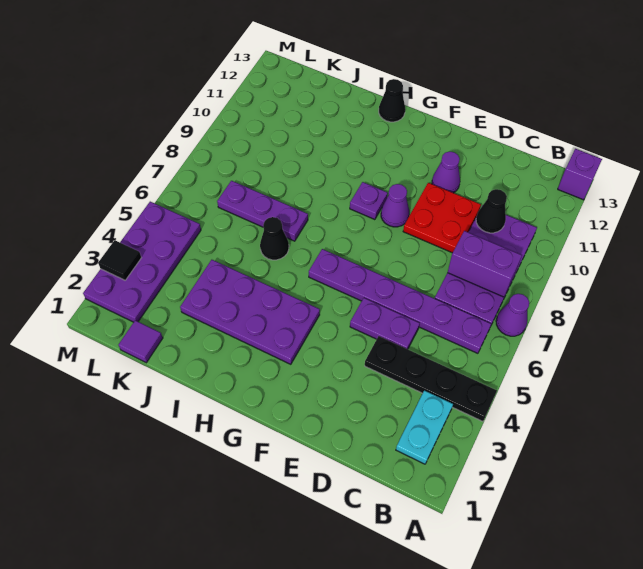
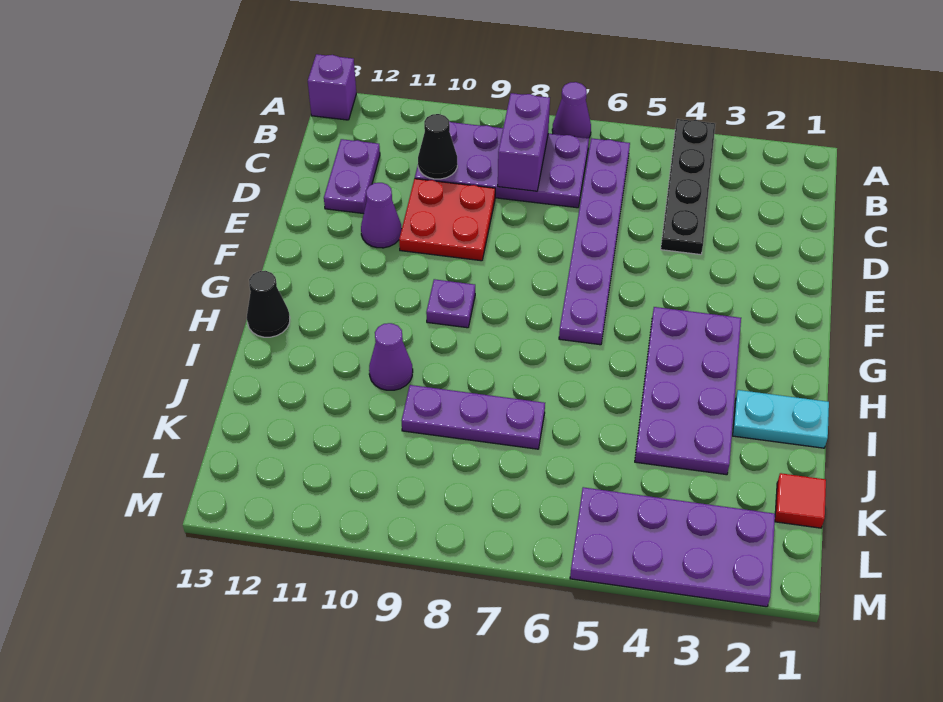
cyan 1x2 plate [396,390,453,464] -> cyan 1x2 plate moved to [733,390,829,448]
purple 1x2 plate [350,298,420,349] -> purple 1x2 plate moved to [324,139,380,214]
purple 1x1 cone [381,184,409,227] -> purple 1x1 cone moved to [369,323,413,390]
black 1x1 cone [260,217,289,260] -> none
purple 1x3 plate [217,181,308,241] -> purple 1x3 plate turned to [402,385,545,449]
purple 1x1 tile [118,320,163,363] -> red 1x1 tile [775,473,826,528]
black 1x1 tile [98,240,141,280] -> none

